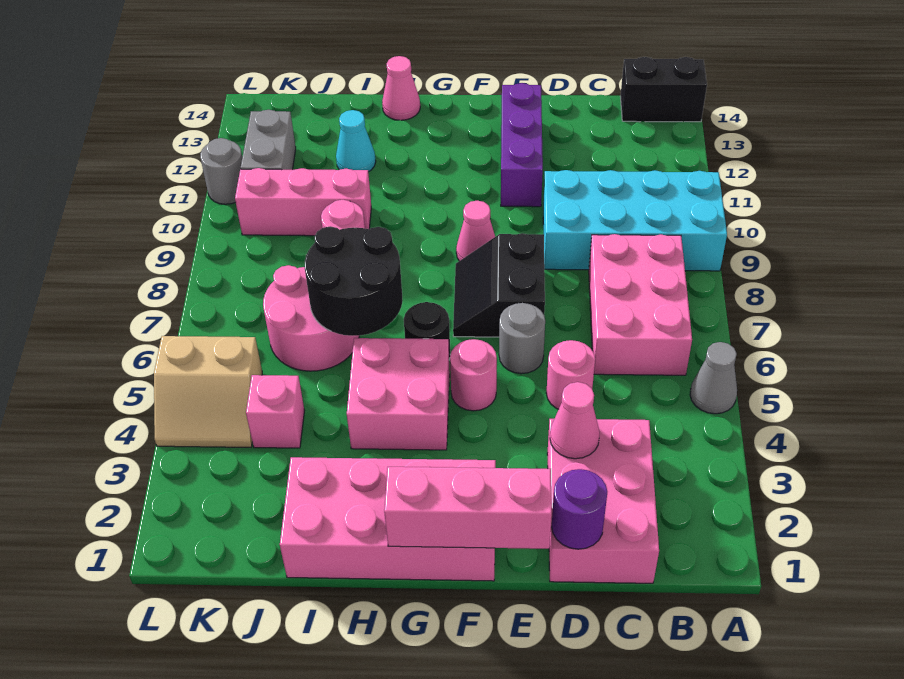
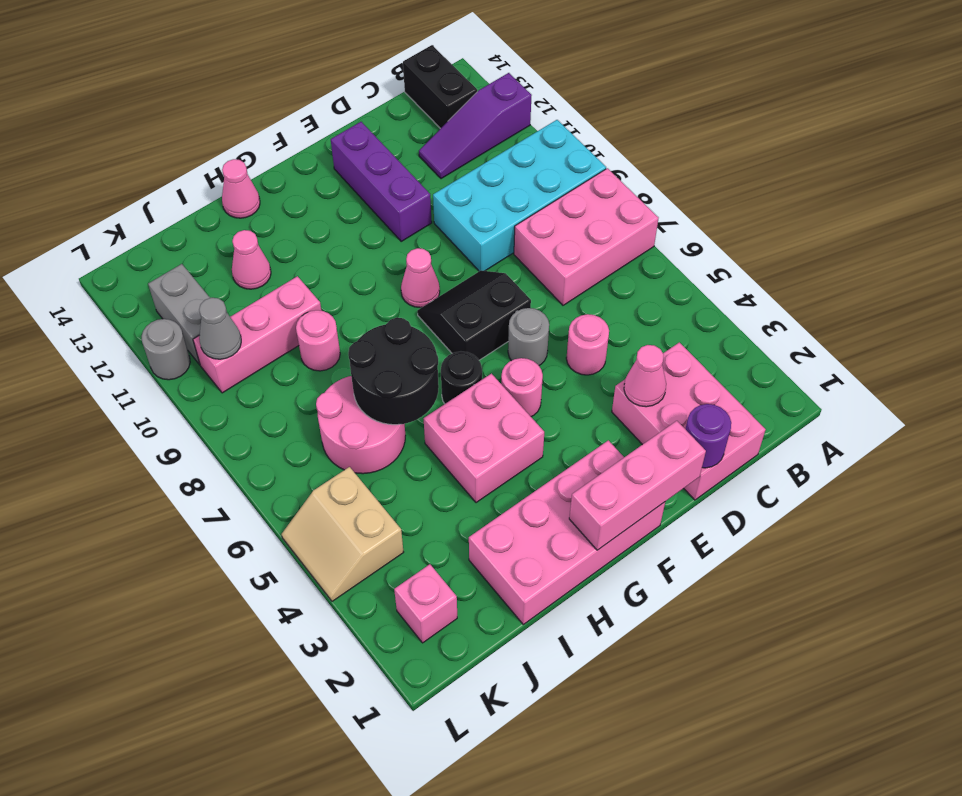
grey 1x1 cone [690,342,737,414] -> grey 1x1 cone moved to [199,298,241,359]
none -> purple 1x3 slope [419,73,532,179]
black 1x2 brick [620,57,707,122] -> black 1x2 brick turned to [403,45,477,129]
pink 2x3 brick [589,234,692,375] -> pink 2x3 brick turned to [514,168,659,305]
black 2x2 slope [453,233,545,337] -> black 2x2 slope turned to [417,270,531,360]
cyan 1x1 cone [336,110,376,172] -> pink 1x1 cone [232,230,271,289]
pink 1x1 brick [246,375,305,448] -> pink 1x1 brick moved to [394,564,457,643]
tan 2x2 slope [154,336,262,447] -> tan 2x2 slope turned to [282,467,404,601]

